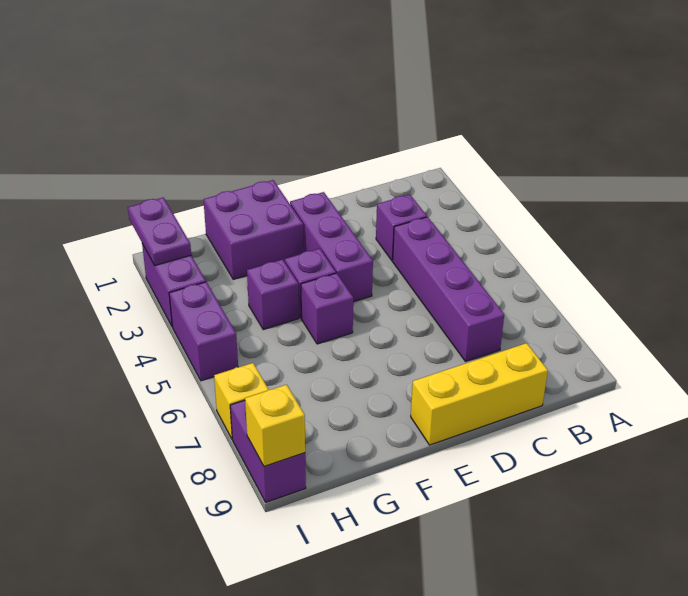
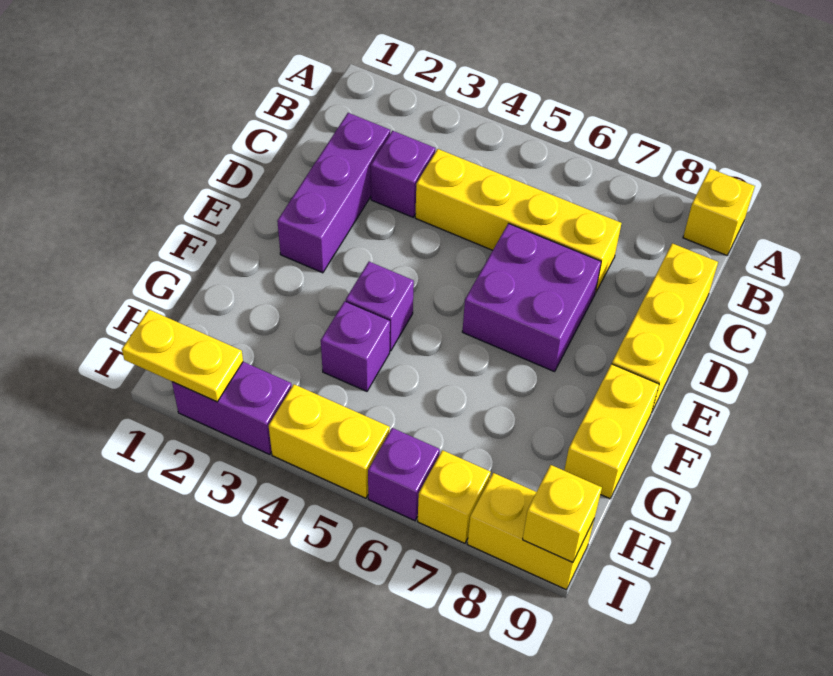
none -> yellow 1x1 brick [683,169,755,255]
purple 1x4 brick [393,217,504,362] -> yellow 1x4 brick [415,149,621,293]
purple 1x3 brick [290,192,373,302] -> purple 1x3 brick turned to [277,113,390,273]
purple 2x2 brick [203,180,304,279] -> purple 2x2 brick moved to [462,223,601,372]
purple 1x1 brick [301,273,353,344] -> purple 1x1 brick moved to [368,428,440,521]
none -> yellow 1x2 brick [564,364,659,499]
purple 1x2 plate [128,197,191,265] -> yellow 1x2 plate [122,310,243,402]
purple 1x2 brick [169,282,238,381] -> yellow 1x2 brick [269,384,390,498]
purple 1x2 brick [230,400,306,502] -> yellow 1x2 brick [467,473,594,590]

